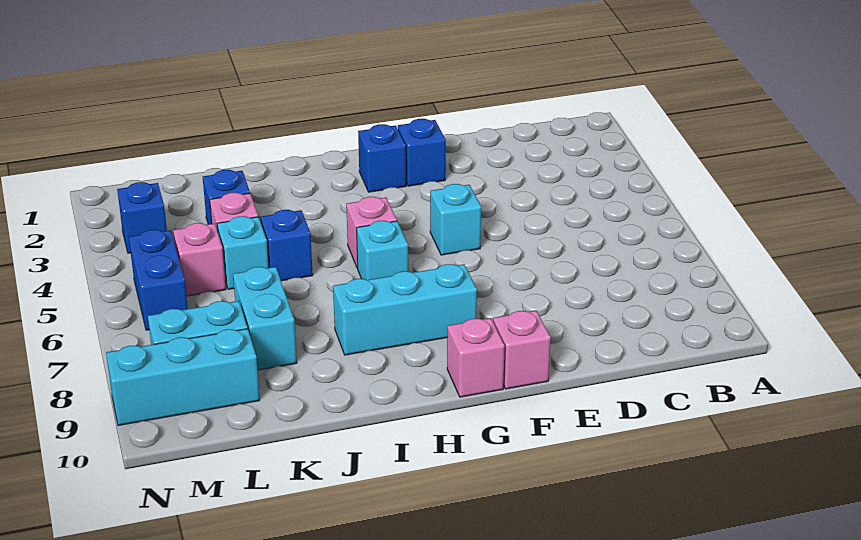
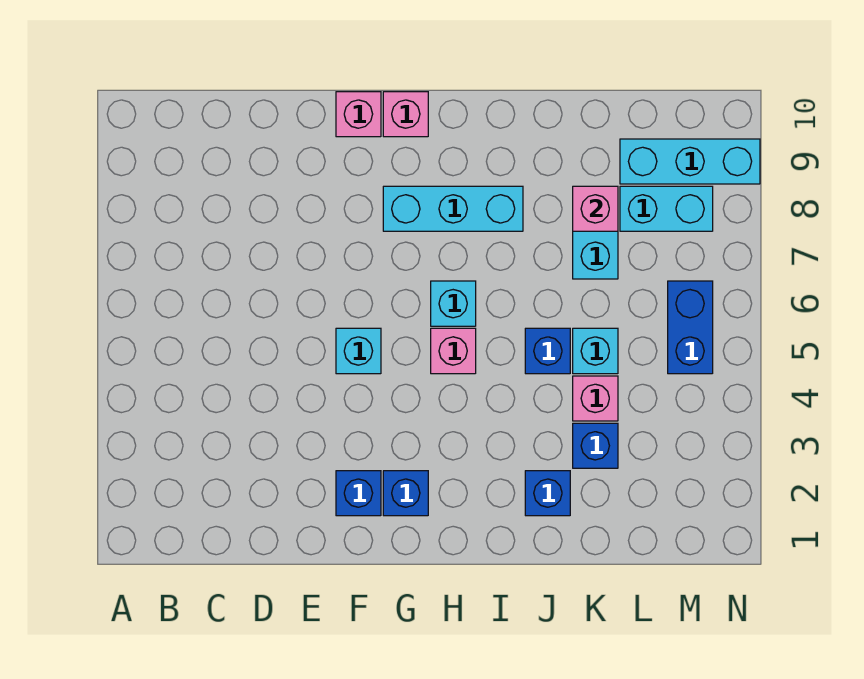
pink 1x1 brick [173,223,226,296] -> pink 1x1 brick moved to [573,186,618,231]
blue 1x1 brick [117,182,167,253] -> blue 1x1 brick moved to [525,471,570,516]

